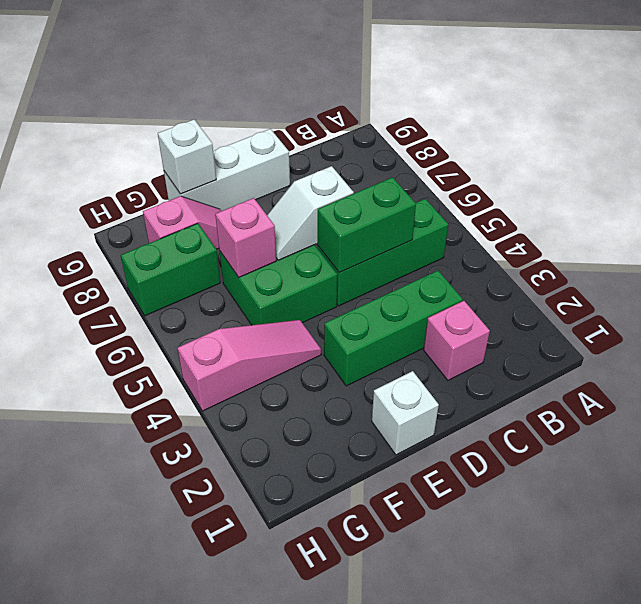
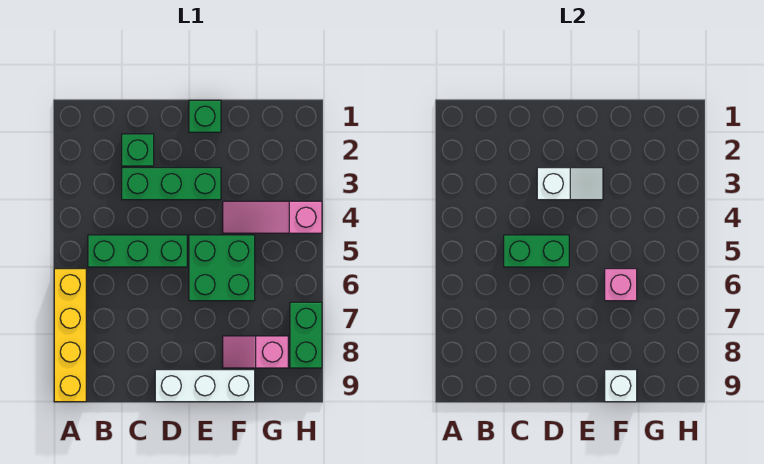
none -> yellow 1x4 brick [54,269,86,402]
pink 1x1 brick [424,301,490,380] -> green 1x1 brick [122,134,154,166]
white 1x2 slope [267,166,354,260] -> white 1x2 slope moved to [537,168,603,200]
white 1x1 brick [372,371,439,455] -> green 1x1 brick [189,100,221,132]
green 1x2 brick [121,223,220,316] -> green 1x2 brick turned to [290,302,322,368]

